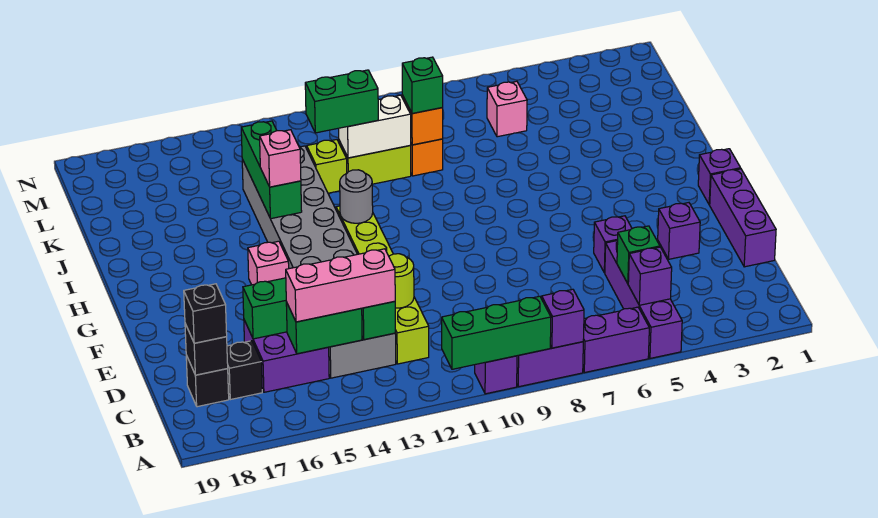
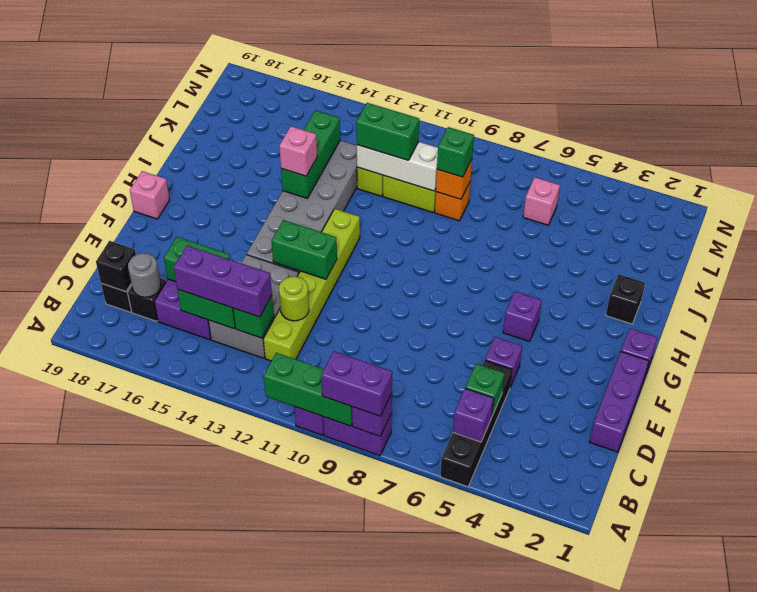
purple 1x4 brick [605,241,682,358] -> black 1x4 brick [440,360,512,487]
purple 1x2 brick [583,307,649,373] -> purple 1x2 brick moved to [321,351,392,416]
pink 1x3 brick [286,249,395,322] -> purple 1x3 brick [174,246,272,317]
black 1x1 brick [184,284,227,343] -> black 1x1 brick moved to [606,274,645,324]
purple 1x1 brick [658,203,700,259] -> purple 1x1 brick moved to [503,291,542,342]
none -> green 1x2 brick [272,220,337,279]
pink 1x1 brick [248,241,289,285] -> pink 1x1 brick moved to [130,171,170,219]
grey 1x1 round brick [340,170,373,223] -> grey 1x1 round brick moved to [128,253,161,297]
white 1x2 brick [339,95,411,158] -> white 1x3 brick [357,142,438,191]

